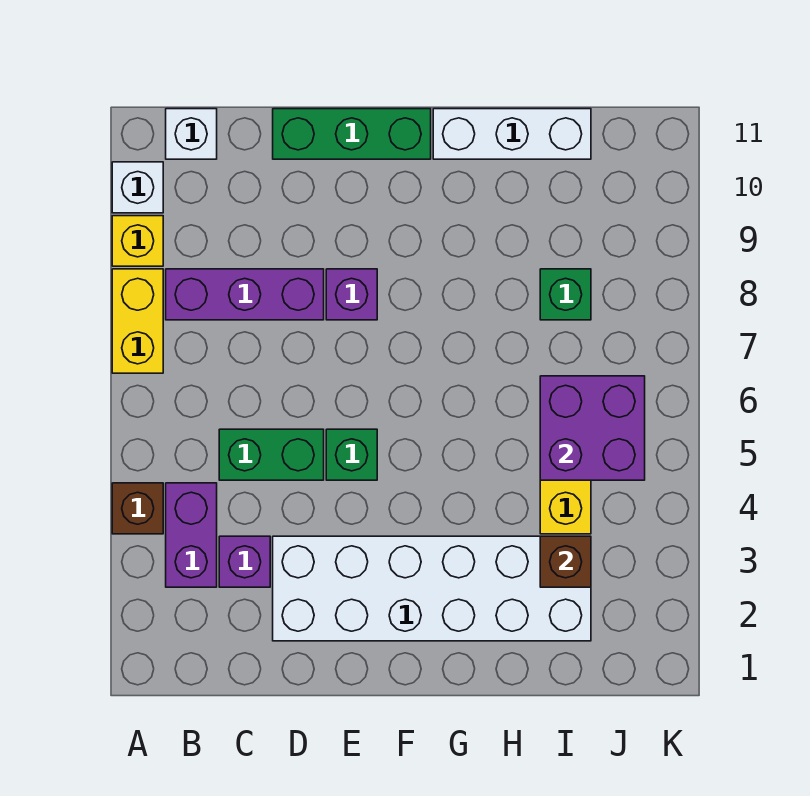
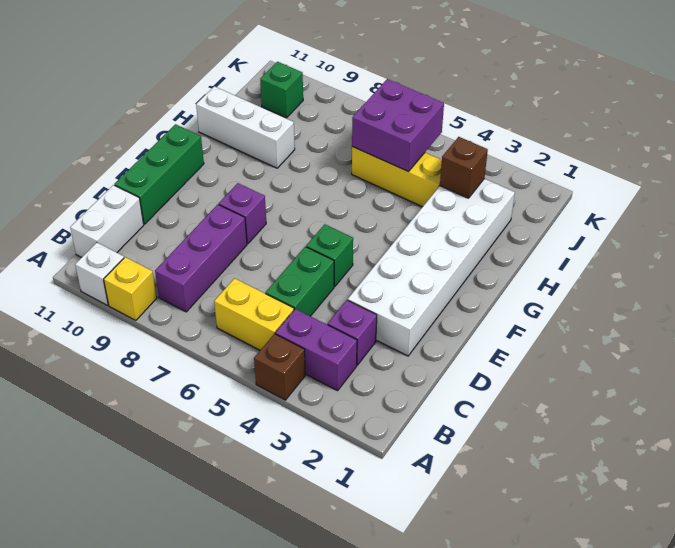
yellow 1x2 brick [112,269,163,373] -> yellow 1x2 brick moved to [214,278,294,350]
white 1x1 brick [166,109,217,159] -> white 1x2 brick [70,185,144,257]
white 1x3 brick [433,109,591,159] -> white 1x3 brick turned to [196,86,295,168]
green 1x1 brick [540,269,591,320] -> green 1x1 brick moved to [260,62,303,118]

